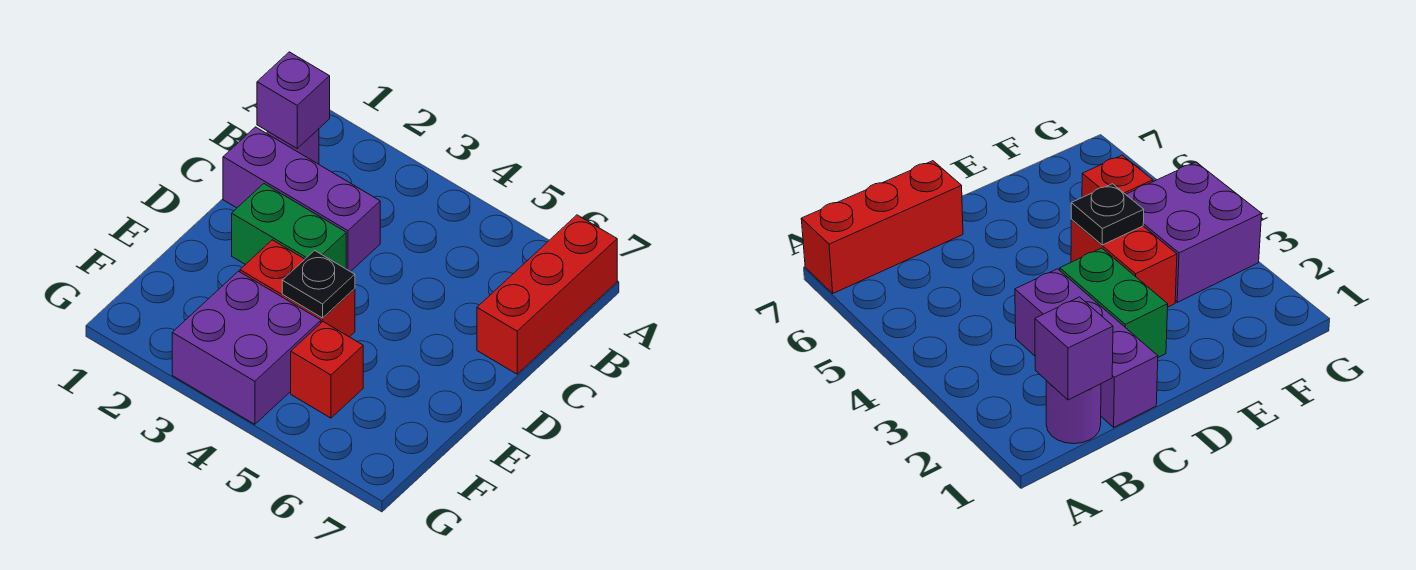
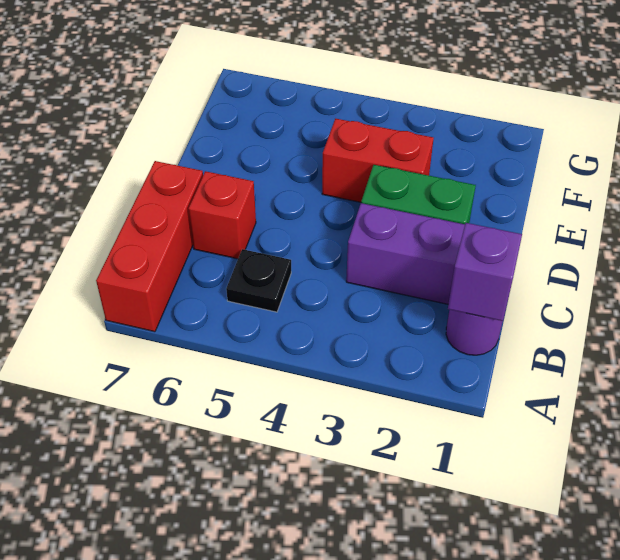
black 1x1 plate [282,251,355,318] -> black 1x1 plate moved to [226,249,291,312]
purple 2x2 brick [172,271,321,424] -> none
red 1x1 brick [291,322,363,418] -> red 1x1 brick moved to [188,171,256,259]

